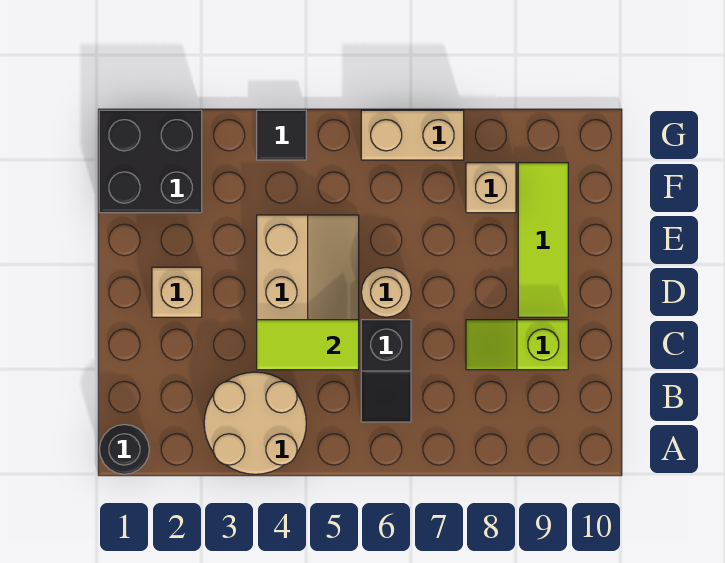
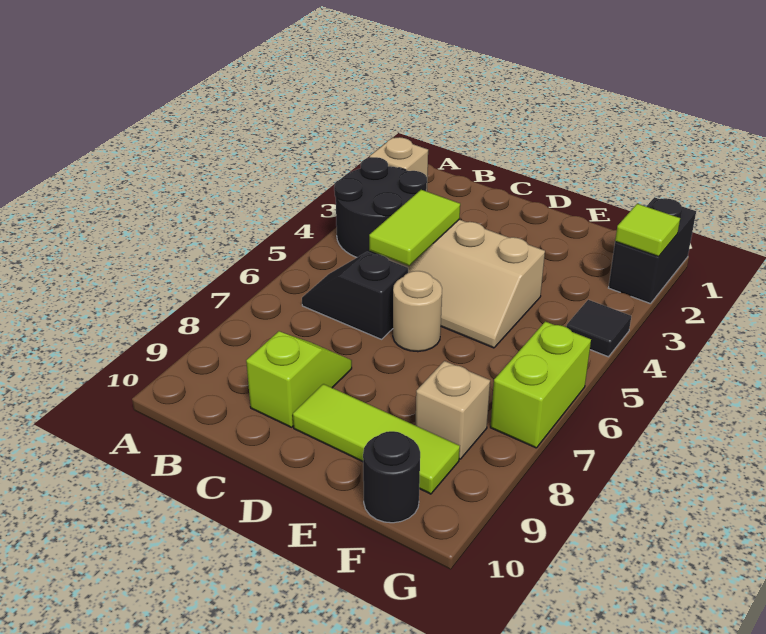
black 1x1 round brick [100,425,149,474] -> black 1x1 round brick moved to [363,431,420,523]
tan 2x2 round brick [204,372,306,474] -> black 2x2 round brick [334,157,427,257]
tan 1x1 brick [152,267,202,317] -> tan 1x1 brick moved to [370,137,428,191]
black 2x2 brick [99,110,202,213] -> black 1x2 brick [609,197,696,304]
none -> lime 1x1 tile [615,204,680,257]
tan 1x2 brick [361,110,464,160] -> lime 1x2 brick [490,321,591,448]

